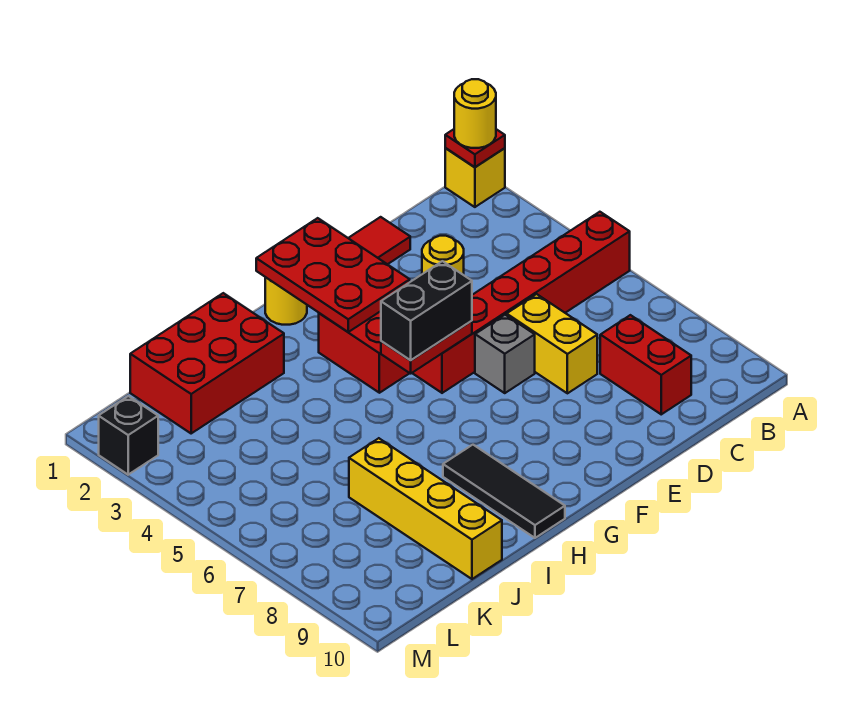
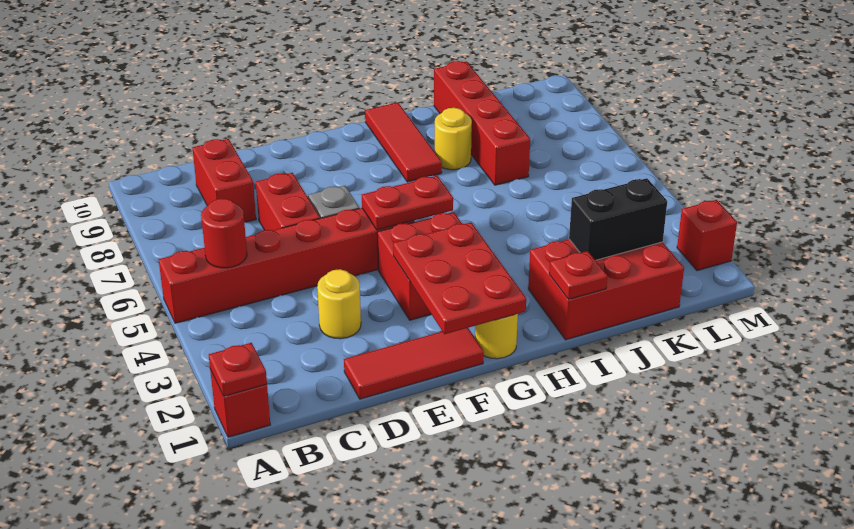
yellow 1x1 brick [445,148,505,207] -> red 1x1 brick [210,369,270,437]
yellow 1x1 round brick [454,79,496,148] -> yellow 1x1 round brick moved to [435,108,472,170]
none -> red 1x1 round brick [201,198,247,268]
yellow 1x2 brick [507,294,597,393] -> red 1x2 brick [256,173,320,230]
black 1x2 brick [381,261,472,360] -> black 1x2 brick moved to [569,178,667,260]
black 1x3 tile [443,445,565,538] -> red 1x3 tile [365,102,442,182]
none -> red 1x1 plate [549,251,607,299]
yellow 1x4 brick [349,438,502,579] -> red 1x4 brick [434,61,530,185]
black 1x1 brick [99,396,158,475] -> red 1x1 brick [677,200,737,271]

